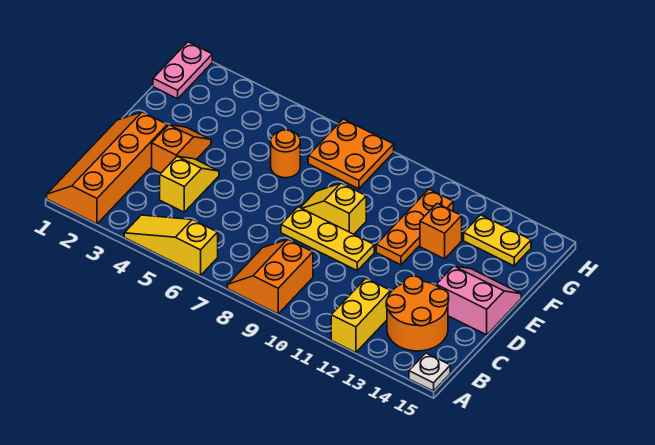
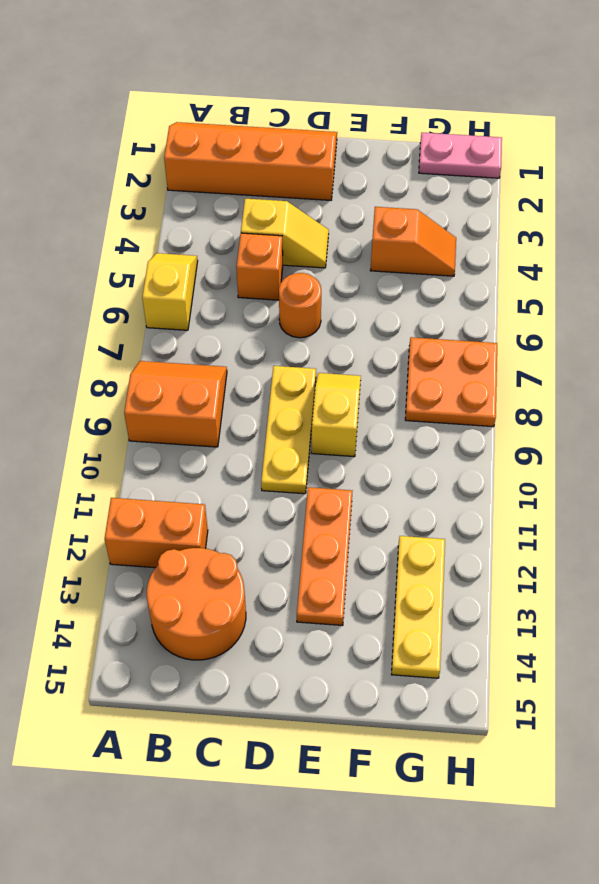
yellow 1x3 slope [124,215,218,275] -> yellow 1x2 slope [142,253,198,330]
yellow 1x2 brick [331,279,391,353] -> orange 1x2 brick [104,498,208,568]
white 1x1 plate [409,353,450,391] -> none
orange 1x2 slope [152,125,211,173] -> orange 1x2 slope moved to [370,207,456,276]
pink 2x2 slope [436,266,521,335] -> none
orange 1x3 plate [376,189,453,265] -> orange 1x3 plate turned to [297,487,352,625]
orange 1x1 round brick [271,130,300,178] -> orange 1x1 round brick moved to [279,273,321,338]
orange 1x1 brick [420,204,462,259] -> orange 1x1 brick moved to [236,233,283,300]
yellow 1x2 plate [464,215,531,266] -> yellow 1x3 plate [391,536,445,678]

